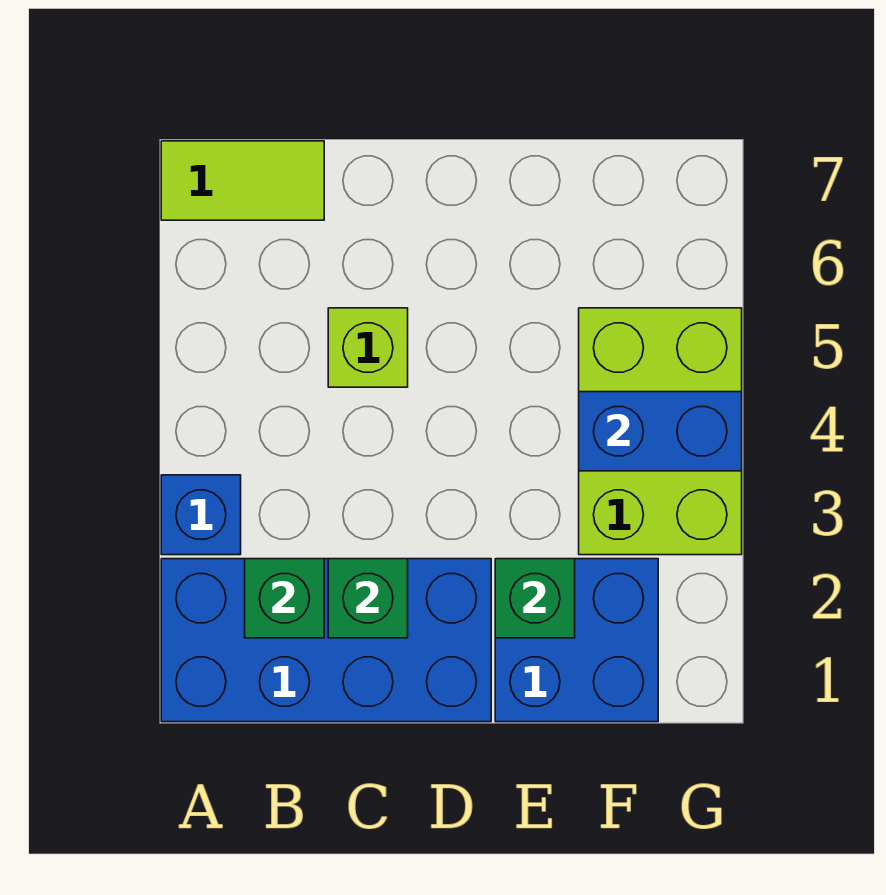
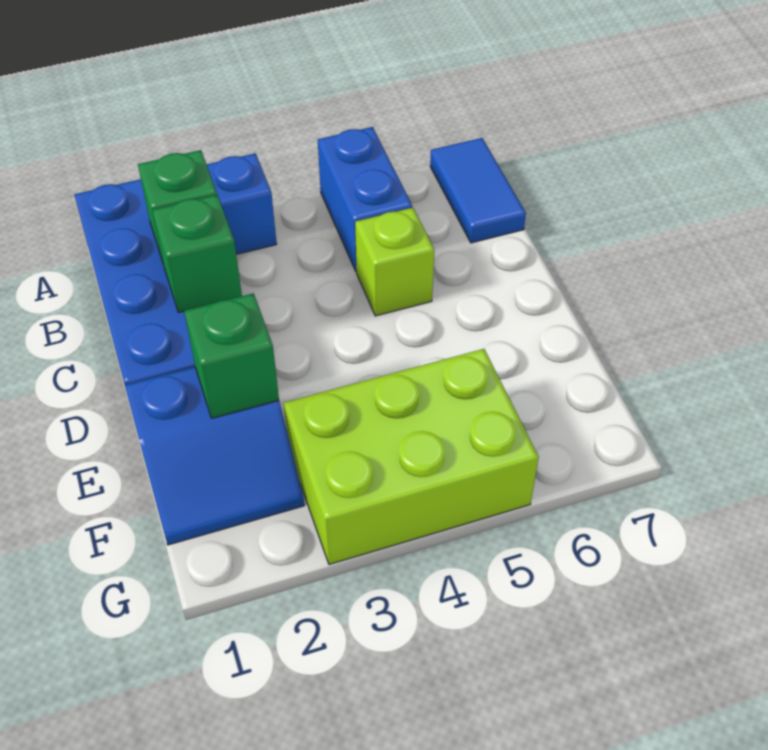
lime 1x2 tile [161,141,324,220] -> blue 1x2 tile [430,138,526,243]
blue 2x2 brick [495,559,658,722] -> blue 2x2 slope [125,367,304,545]
blue 1x2 brick [579,392,742,471] -> blue 1x2 brick moved to [318,127,412,272]

